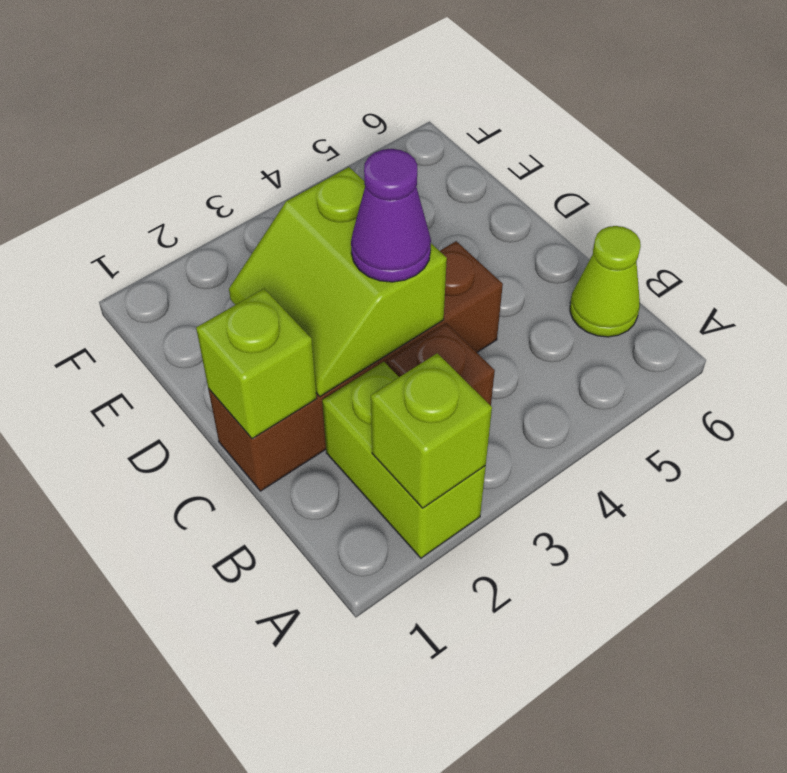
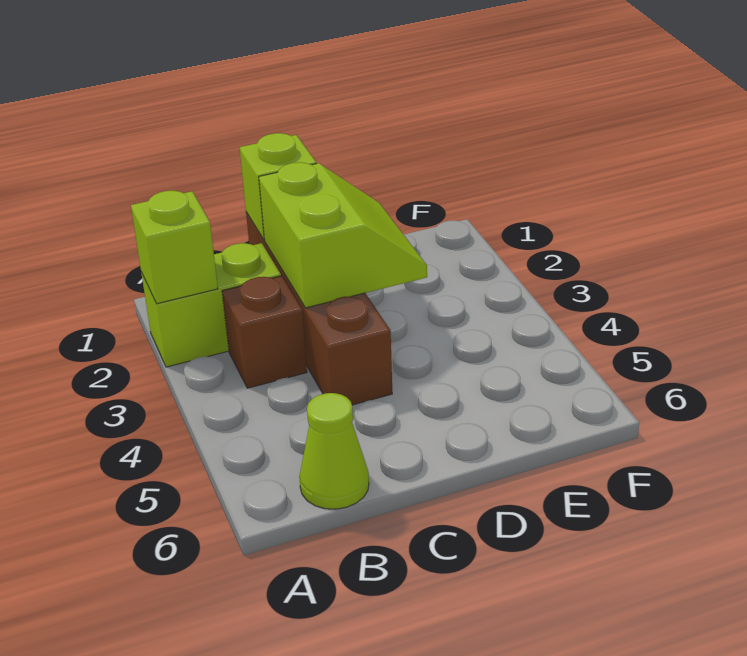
lime 2x2 slope [229,167,447,396] -> lime 2x2 slope turned to [259,162,427,308]
purple 1x1 cone [351,149,431,282] -> none

